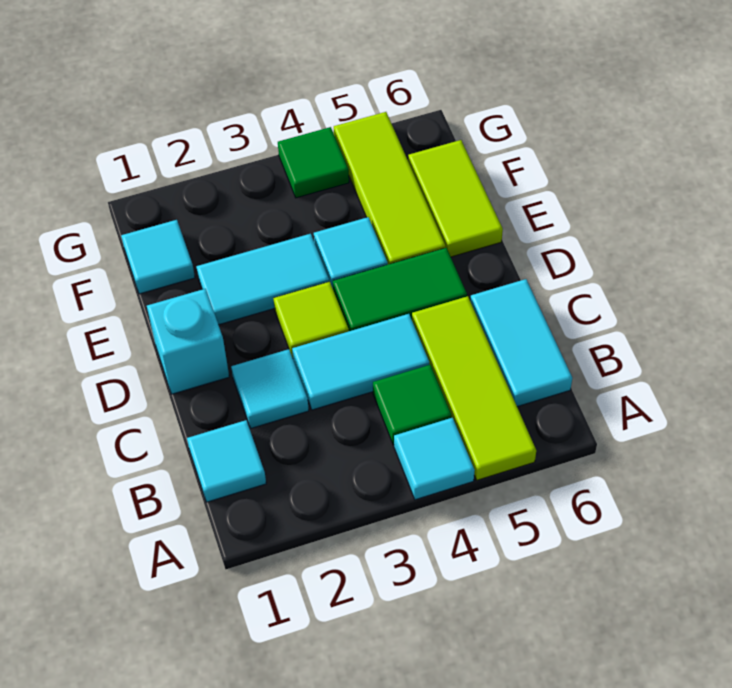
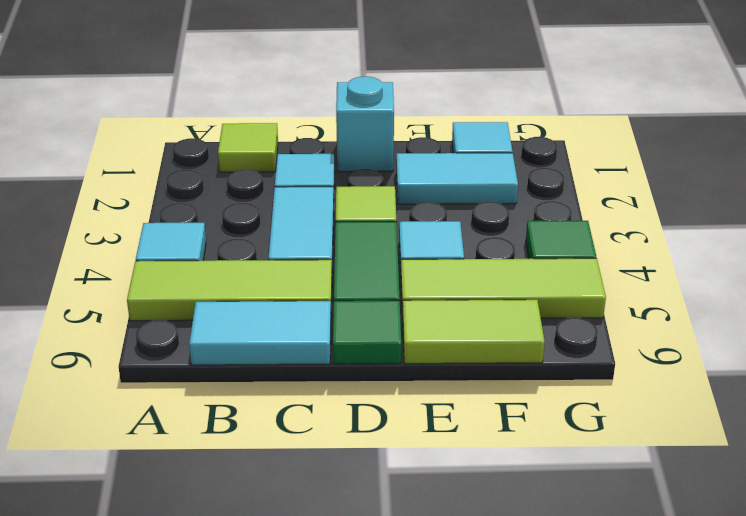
cyan 1x1 tile [187,420,266,502] -> lime 1x1 tile [218,123,278,172]
green 1x1 tile [373,365,452,445] -> green 1x1 tile moved to [333,300,401,364]
cyan 1x2 tile [196,234,329,325] -> cyan 1x2 tile turned to [396,153,518,204]

